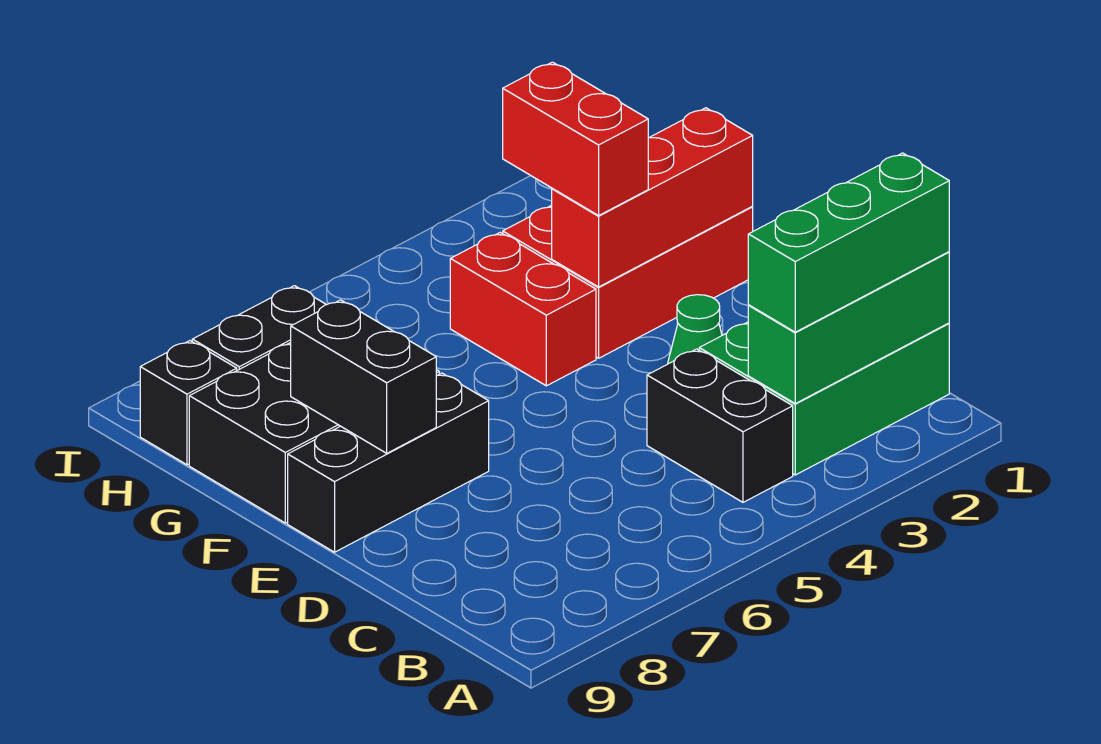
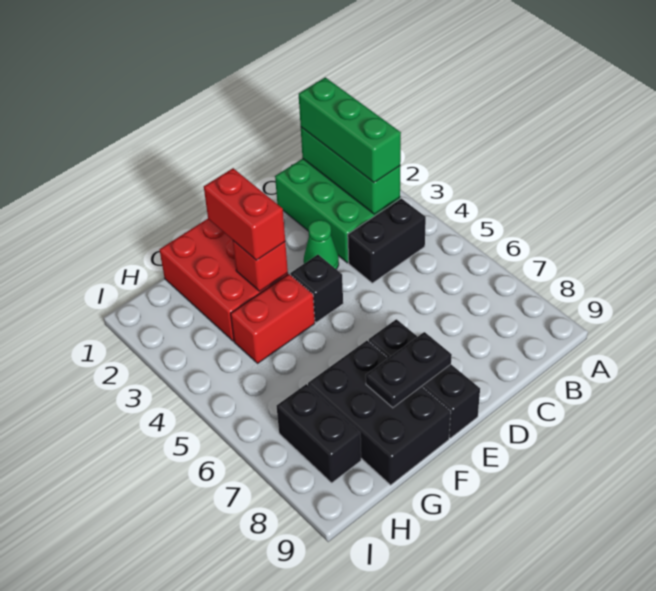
black 1x2 brick [291,300,436,453] -> black 1x2 plate [366,332,452,408]
red 1x3 brick [552,108,753,287] -> red 1x1 brick [233,241,288,291]
red 1x2 brick [503,62,648,216] -> red 1x2 brick turned to [204,168,285,260]
black 1x1 brick [140,341,237,465] -> black 1x1 brick moved to [290,255,343,322]

